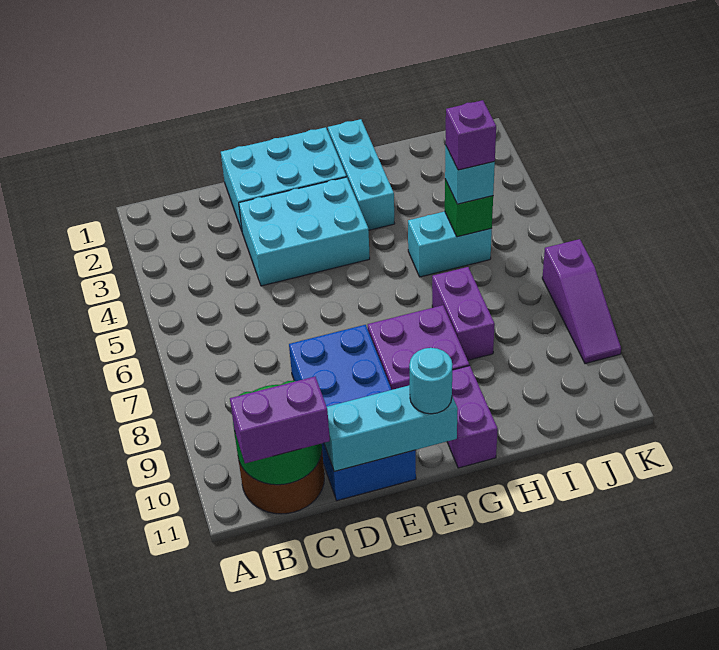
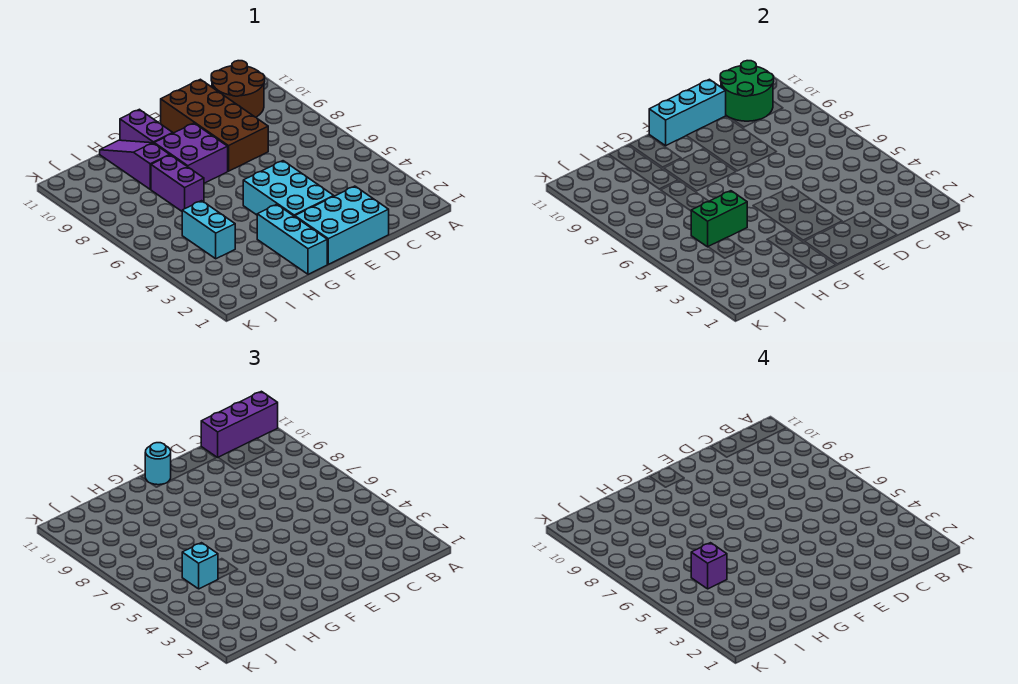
purple 1x2 brick [230,377,330,463] -> purple 1x3 brick [201,391,278,457]
cyan 2x3 brick [239,177,370,286] -> cyan 2x3 brick turned to [243,161,334,217]
blue 2x4 brick [289,325,416,501] -> brown 2x4 brick [161,79,268,171]
cyan 1x2 brick [408,211,492,277] -> cyan 1x2 brick turned to [182,201,235,259]
green 1x1 brick [445,180,493,237] -> green 1x2 brick [691,191,747,247]
purple 1x3 slope [542,239,621,364] -> purple 1x3 slope moved to [100,140,169,189]

